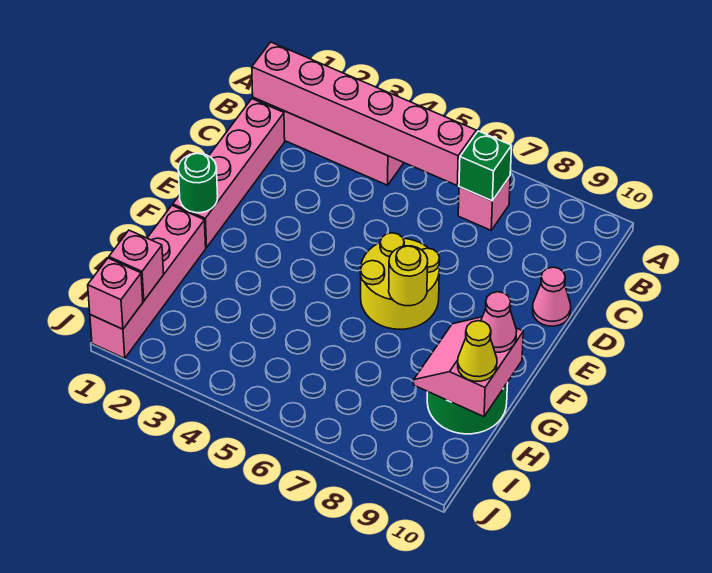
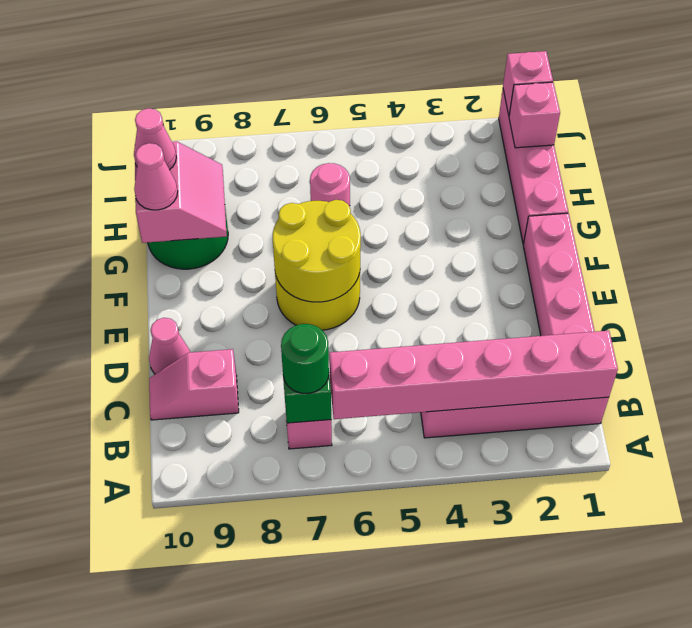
none -> pink 1x2 slope [149,349,239,420]
green 1x1 round brick [178,153,218,213] -> green 1x1 round brick moved to [281,324,329,394]
yellow 1x1 round brick [389,246,428,306] -> yellow 2x2 round brick [273,200,361,302]
none -> pink 1x1 round brick [310,163,350,207]
yellow 1x1 cone [458,321,497,381] -> pink 1x1 cone [134,108,176,170]

